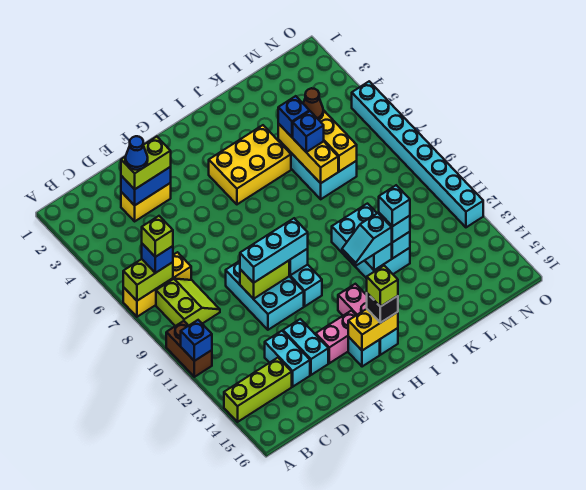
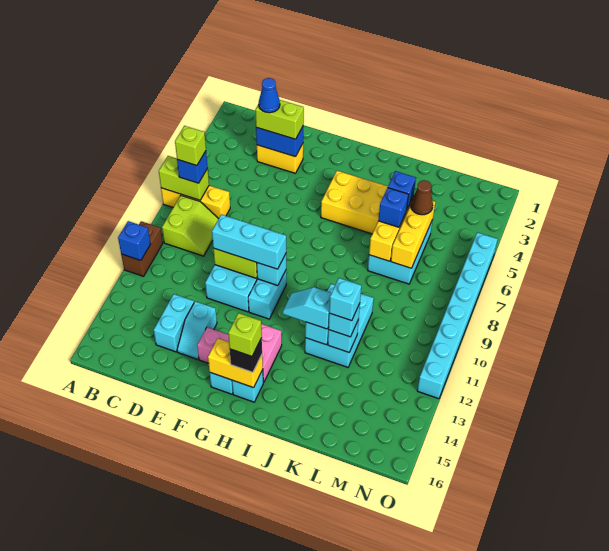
lime 1x3 brick [224,358,292,422] -> none
cyan 1x2 brick [283,319,328,375] -> cyan 1x2 slope [177,301,217,360]

